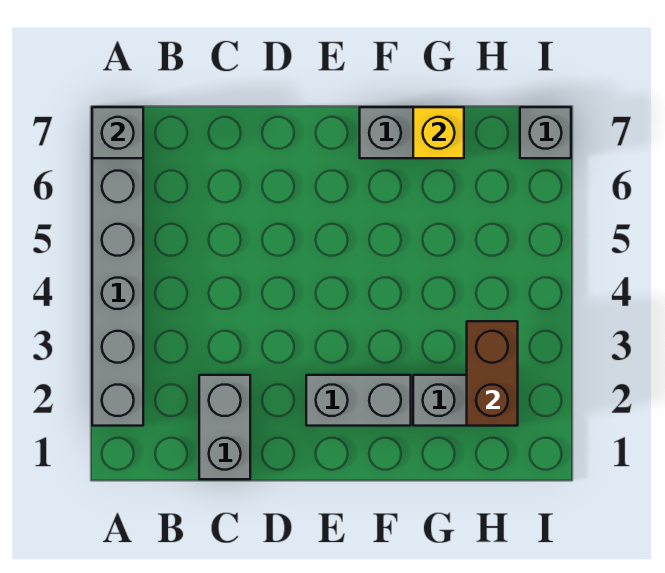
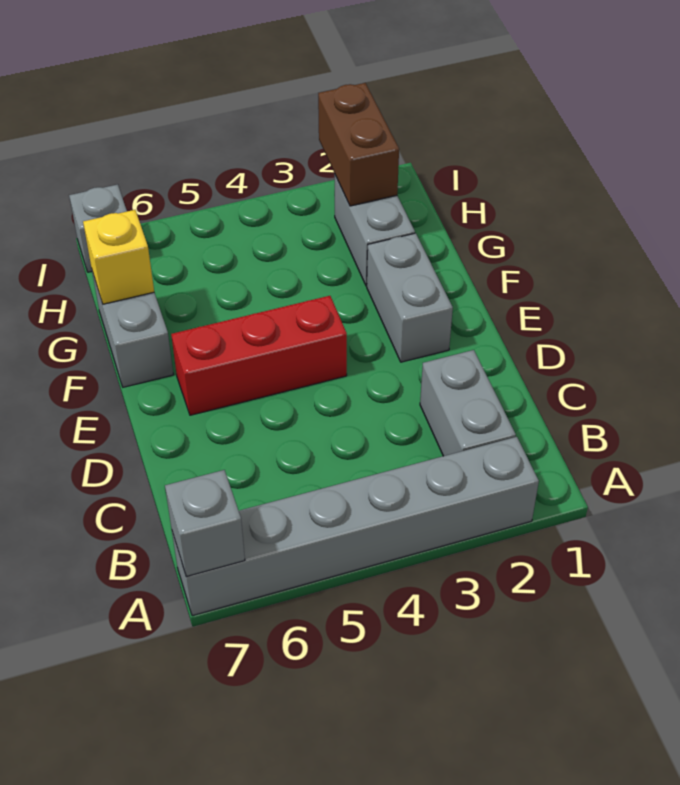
grey 1x2 brick [199,375,250,479] -> grey 1x2 brick turned to [420,350,516,456]
none -> red 1x3 brick [171,296,347,415]
brown 1x2 brick [467,321,518,426] -> brown 1x2 brick turned to [318,83,399,206]

